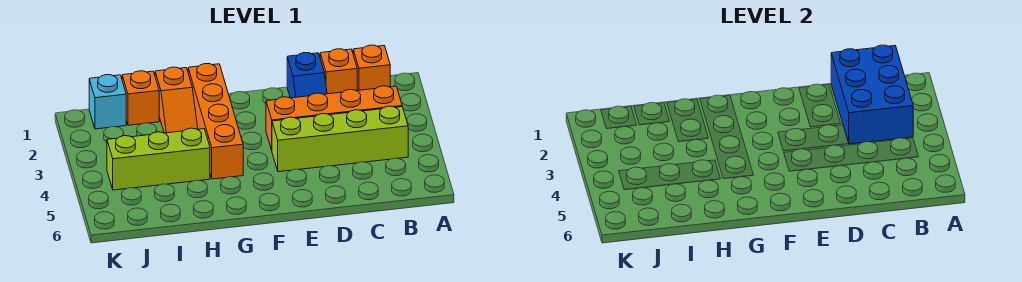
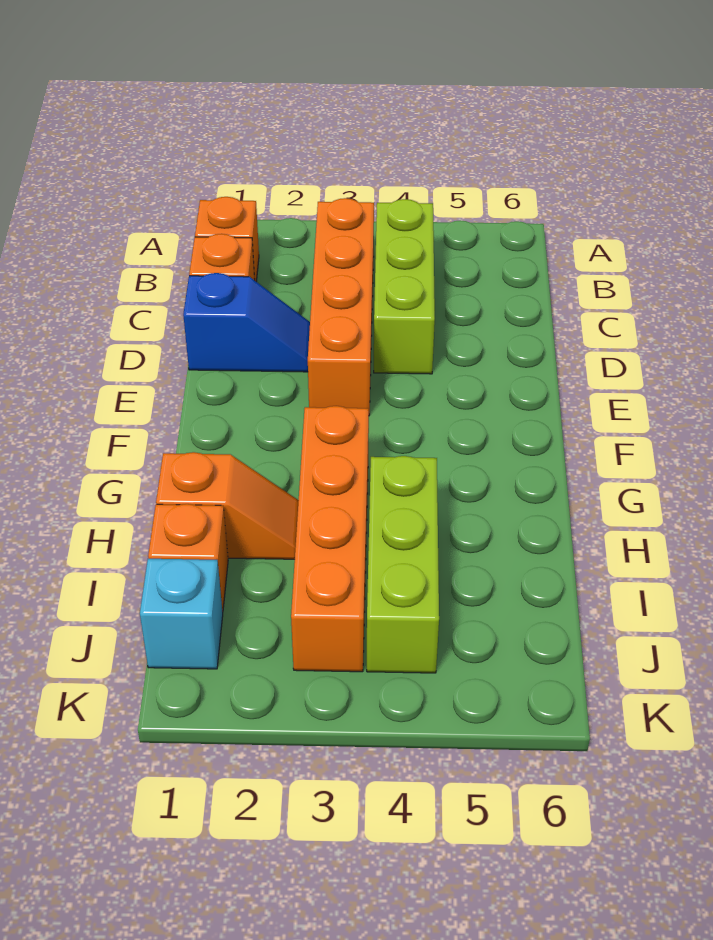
blue 2x3 brick [831,45,913,144] -> none
lime 1x4 brick [272,106,408,172] -> lime 1x3 brick [374,199,435,374]
orange 1x4 brick [188,64,243,179] -> orange 1x4 brick turned to [291,406,369,672]

